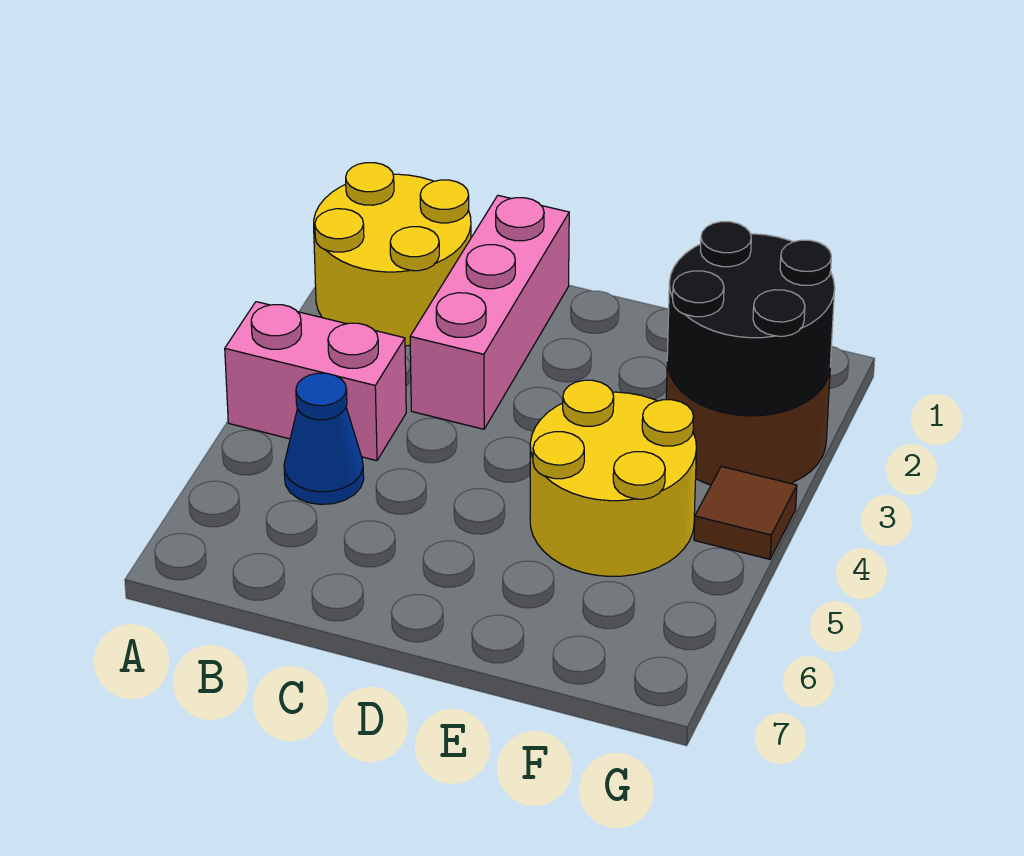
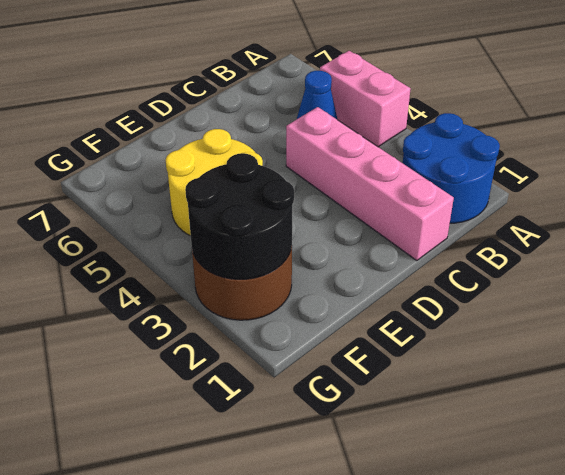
yellow 2x2 round brick [314,163,471,346] -> blue 2x2 round brick [403,113,500,223]
pink 1x2 brick [225,302,406,461] -> pink 1x2 brick turned to [320,51,410,147]
pink 1x3 brick [410,195,569,429] -> pink 1x4 brick [286,107,454,261]
brown 1x1 tile [694,466,797,559] -> none

